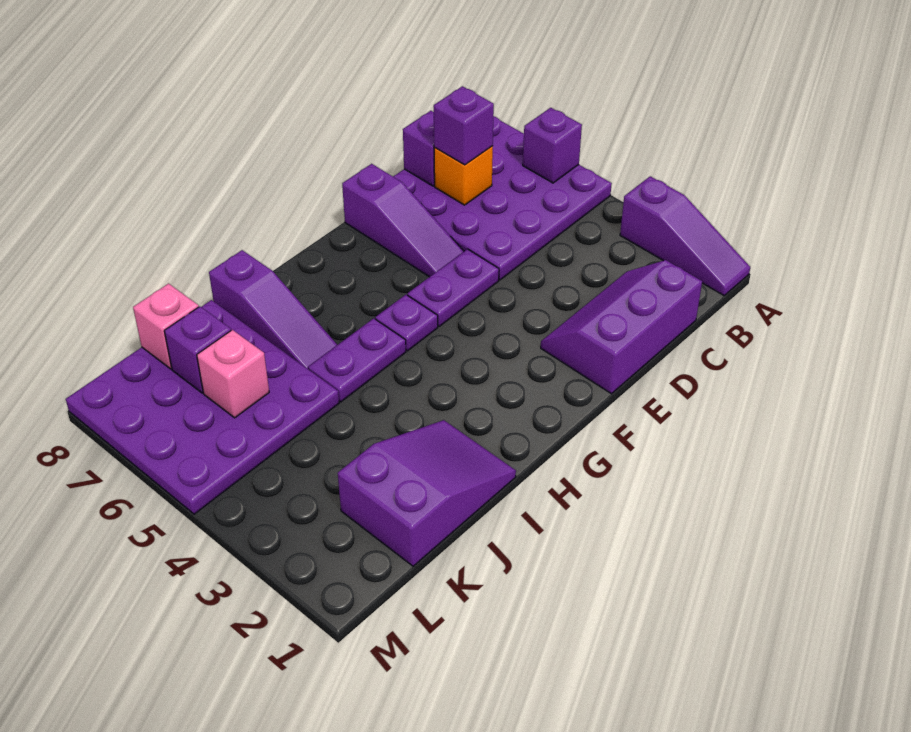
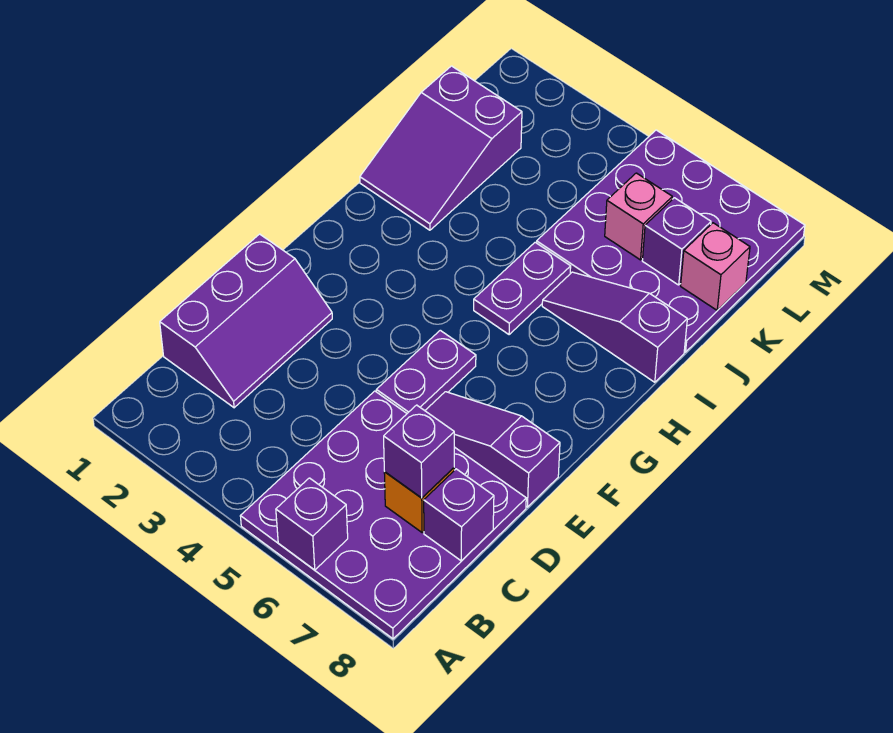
purple 1x3 slope [620,176,750,295] -> none
purple 1x1 plate [375,295,438,351] -> none

